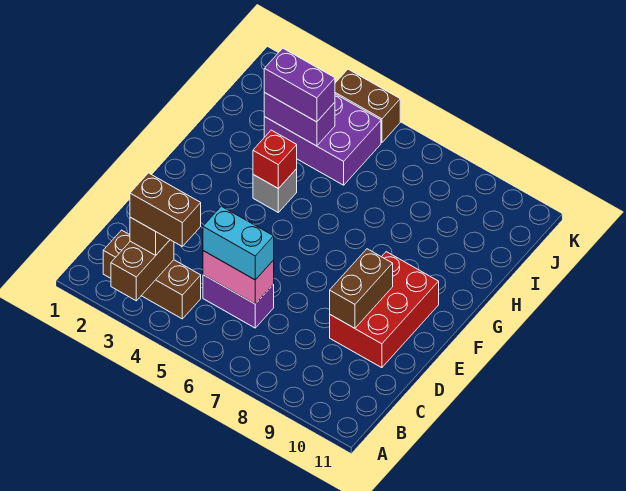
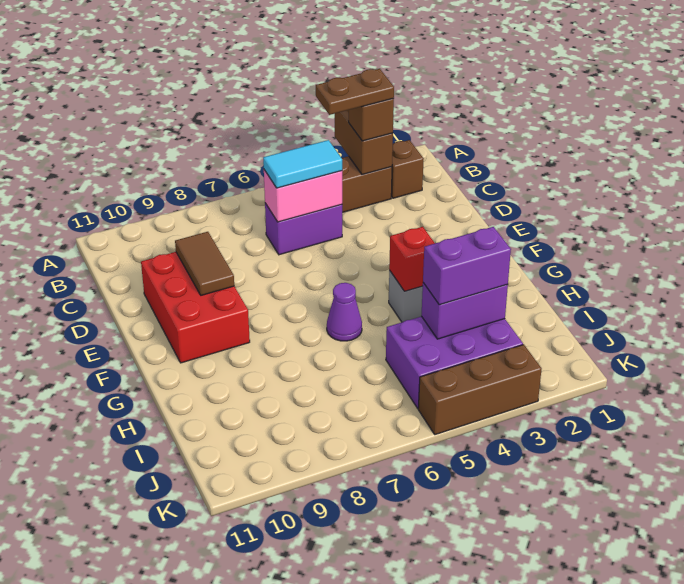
brown 1x2 brick [130,173,201,246] -> brown 1x2 plate [316,69,394,115]
cyan 1x2 brick [203,206,274,280] -> cyan 1x2 tile [263,140,342,188]
brown 1x2 brick [330,249,393,328] -> brown 1x2 tile [175,232,234,295]
none -> purple 1x1 cone [327,283,362,341]
brown 1x2 brick [335,69,400,143] -> brown 1x3 brick [418,345,542,435]

